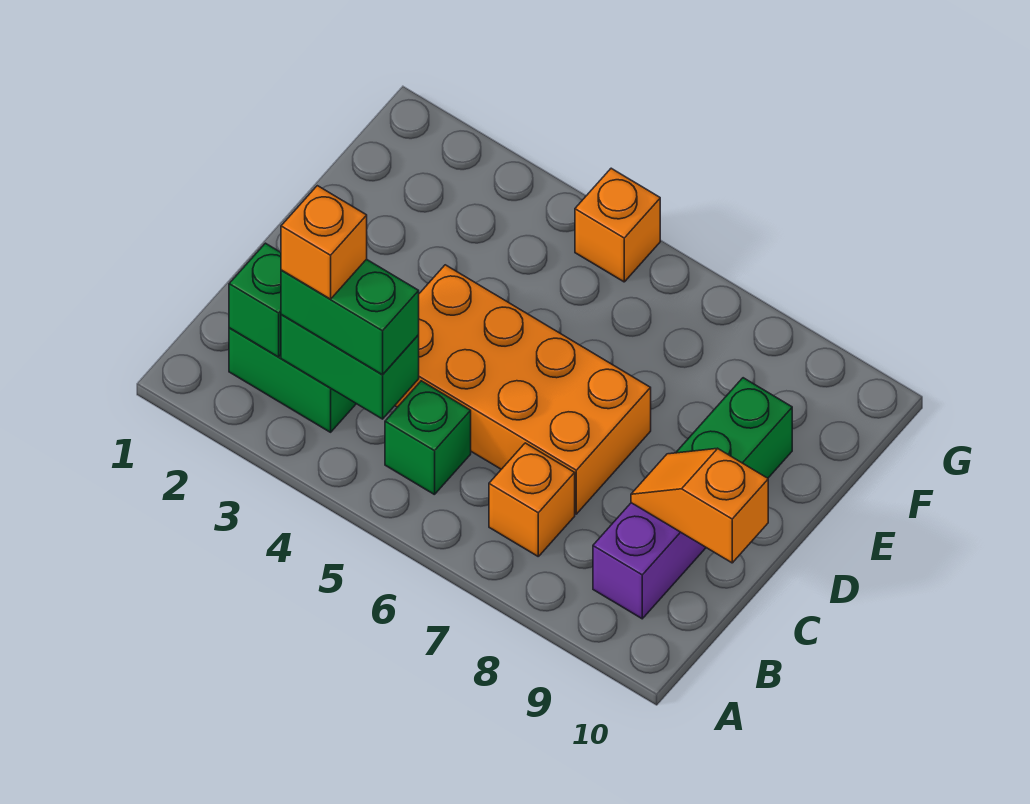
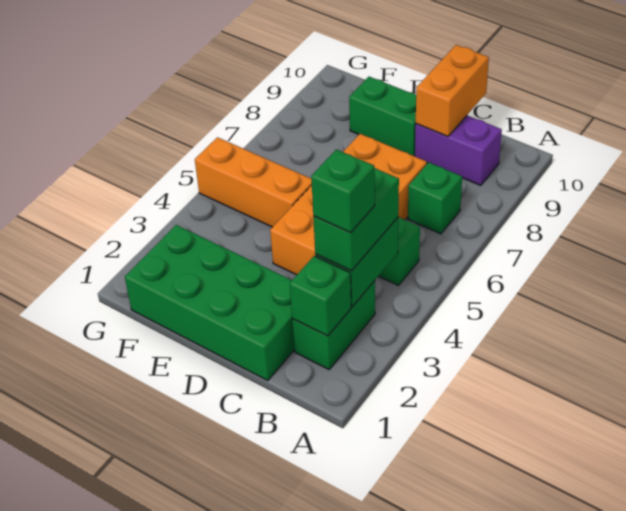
orange 1x1 brick [281,186,367,299] -> green 1x1 brick [311,149,375,233]
orange 1x1 brick [489,443,575,556] -> green 1x1 brick [408,162,462,234]
none -> green 2x4 brick [125,225,294,381]
orange 1x2 slope [631,448,768,563] -> orange 1x2 brick [416,45,489,136]
orange 1x1 brick [575,168,660,282] -> orange 1x3 brick [195,137,312,227]

